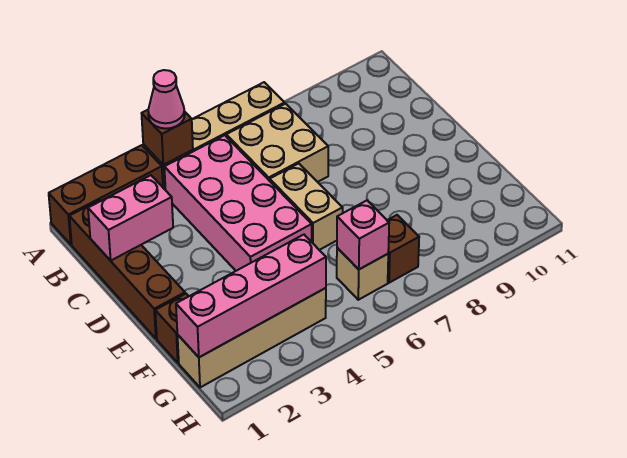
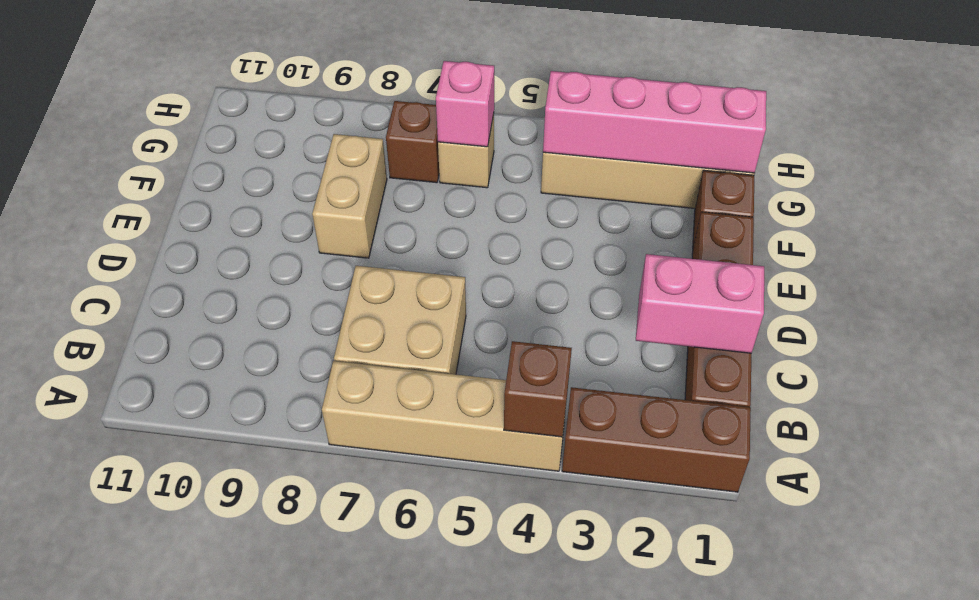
pink 1x1 cone [148,70,185,129] -> none
pink 2x4 brick [164,135,312,271] -> none
tan 1x2 brick [270,164,343,250] -> tan 1x2 brick moved to [312,134,387,258]

